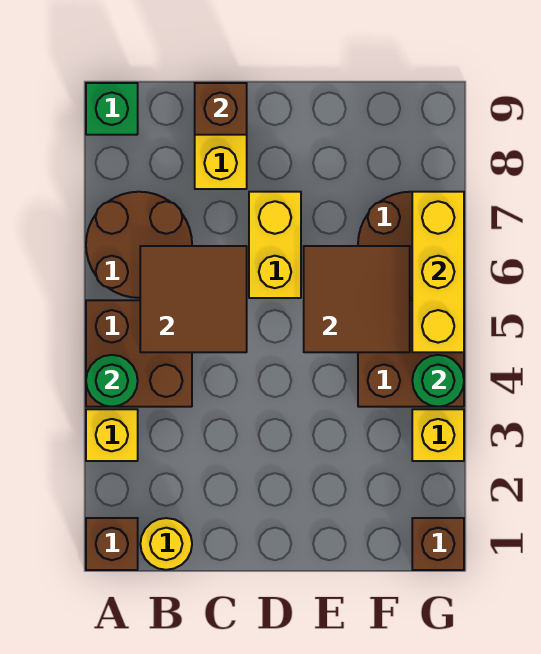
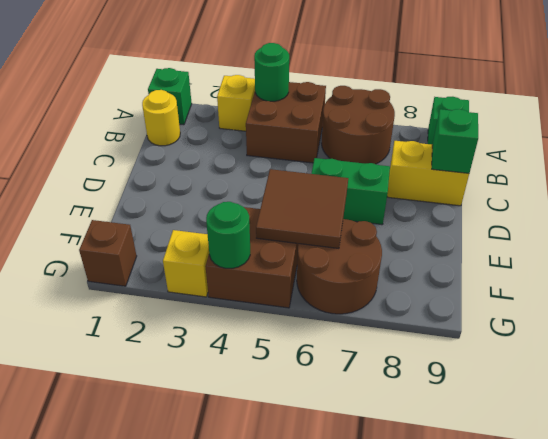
brown 1x1 brick [86,518,138,570] -> green 1x1 brick [148,68,192,125]
brown 2x2 tile [140,246,247,352] -> none
brown 1x1 brick [195,83,247,135] -> green 1x1 brick [432,109,478,173]
yellow 1x2 brick [249,192,301,298] -> green 1x2 brick [311,158,390,225]
yellow 1x3 brick [412,192,464,352] -> none

